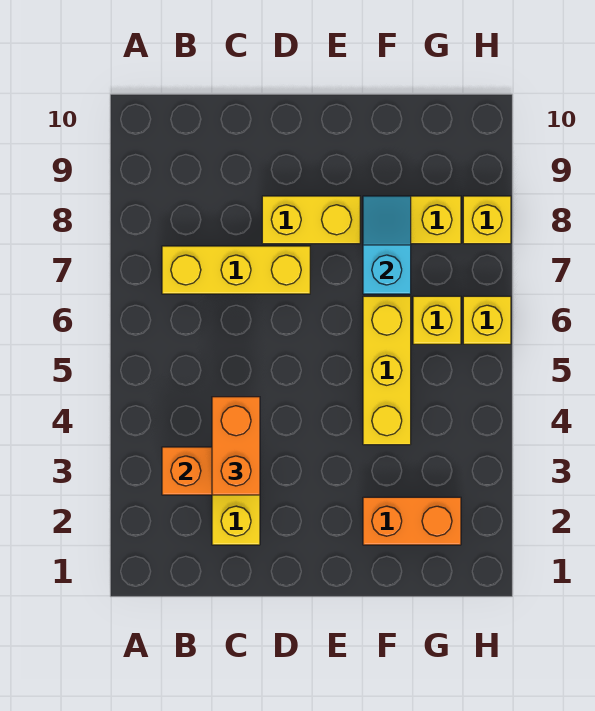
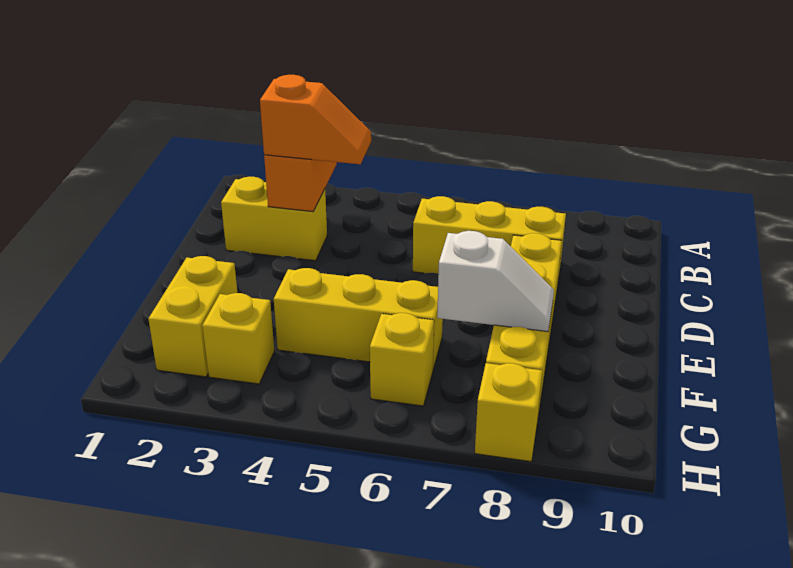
yellow 1x3 brick [162,246,310,294] -> yellow 1x3 brick turned to [413,196,566,286]
orange 1x2 brick [212,397,260,495] -> orange 1x2 slope [260,75,371,164]
orange 1x2 brick [363,497,461,545] -> yellow 1x2 brick [148,256,237,377]
cyan 1x2 slope [363,196,411,294] -> white 1x2 slope [437,231,554,332]
yellow 1x1 brick [463,296,511,344] -> yellow 1x1 brick moved to [202,293,274,384]

